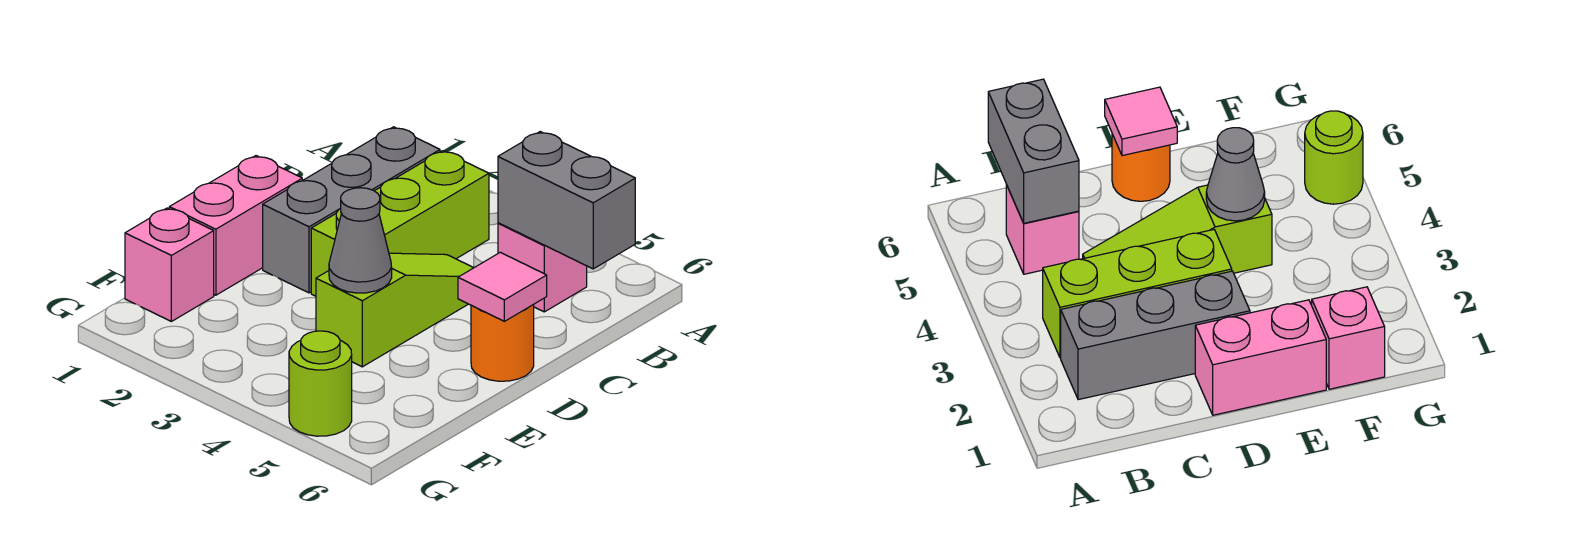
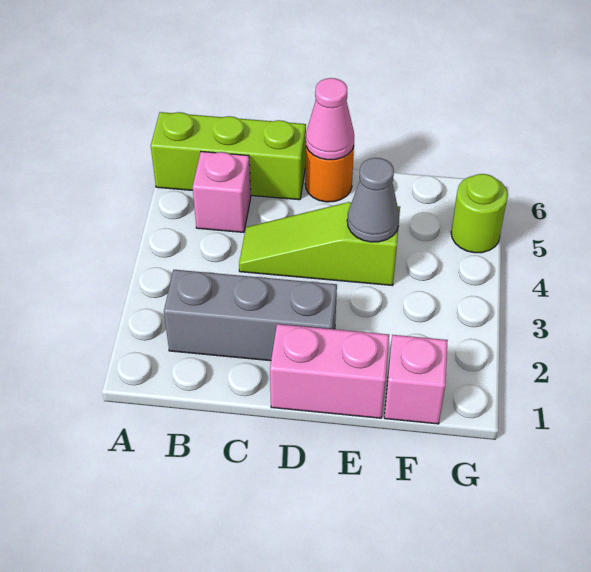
lime 1x3 brick [311,151,489,296] -> lime 1x3 brick moved to [151,112,306,200]
grey 1x2 brick [498,132,635,269] -> none
pink 1x1 tile [458,252,547,321] -> pink 1x1 cone [306,78,354,160]

